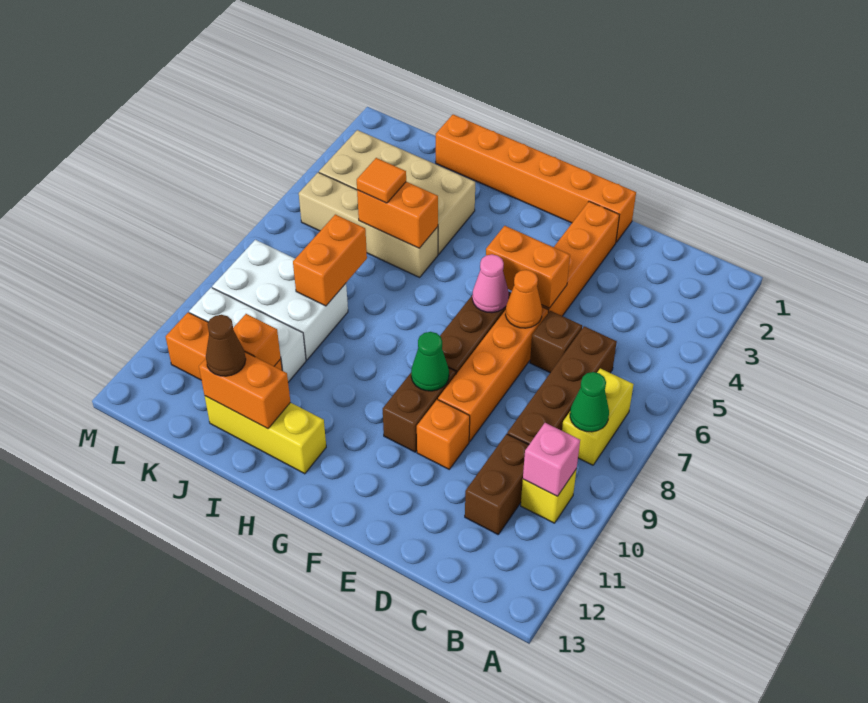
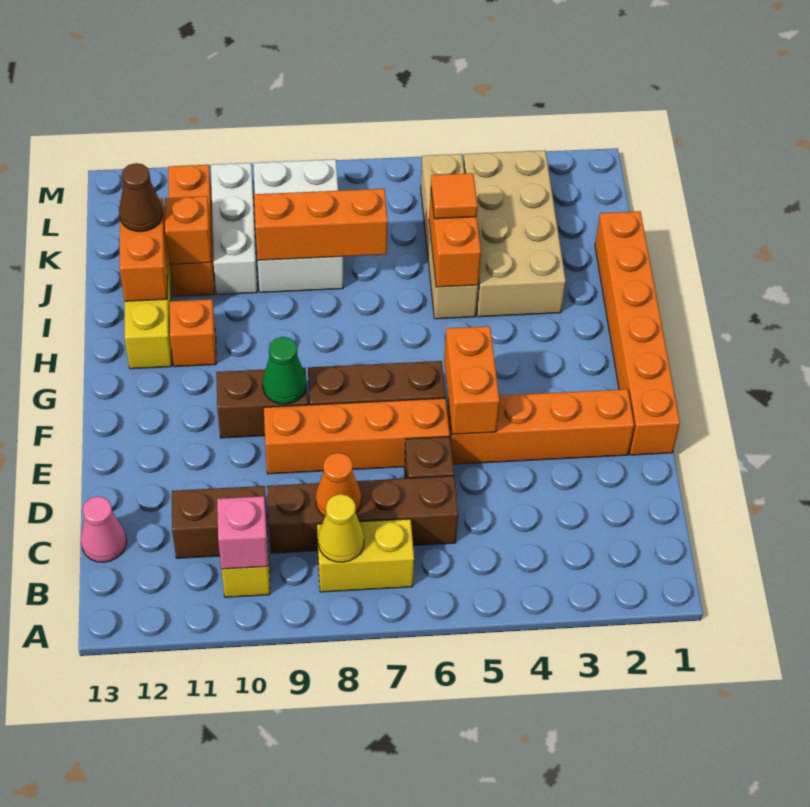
green 1x1 cone [570,372,609,432] -> yellow 1x1 cone [318,494,364,562]
orange 1x1 cone [505,270,542,328] -> orange 1x1 cone moved to [316,453,361,516]
orange 1x1 brick [417,400,470,469] -> orange 1x1 brick moved to [170,299,216,367]
pink 1x1 cone [472,254,509,313] -> pink 1x1 cone moved to [81,496,127,562]
orange 1x2 brick [293,214,367,306] -> orange 1x3 brick [254,189,388,260]

